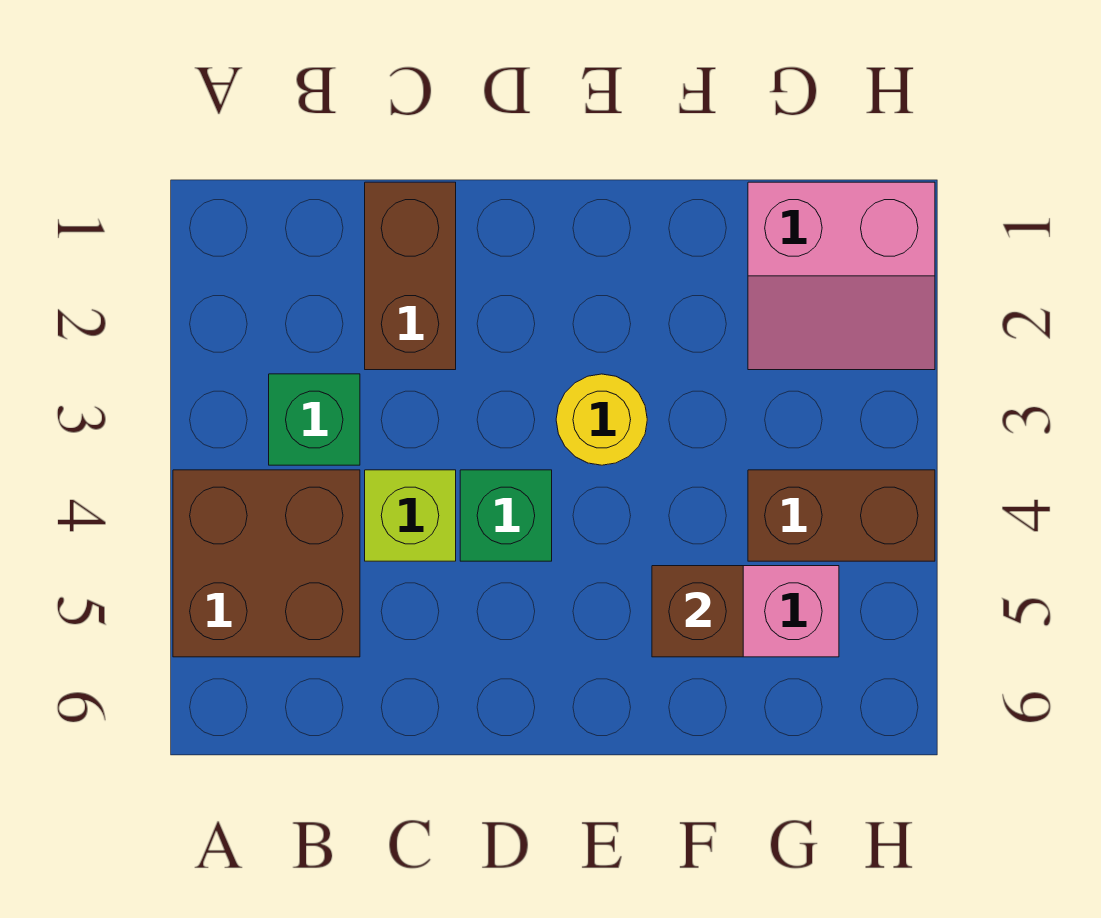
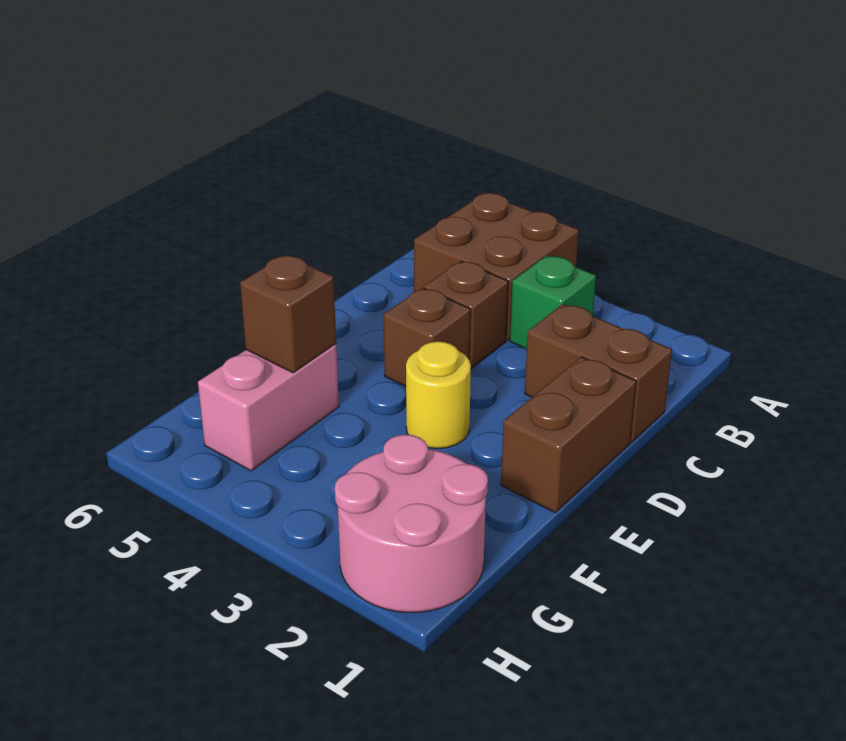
lime 1x1 brick [365,470,456,561] -> brown 1x1 brick [424,261,508,369]
green 1x1 brick [460,470,552,561] -> brown 1x1 brick [383,288,470,386]
pink 2x2 slope [748,182,935,370] -> pink 2x2 round brick [335,434,488,612]
brown 1x2 brick [748,470,935,561] -> brown 1x2 brick moved to [501,357,636,513]

